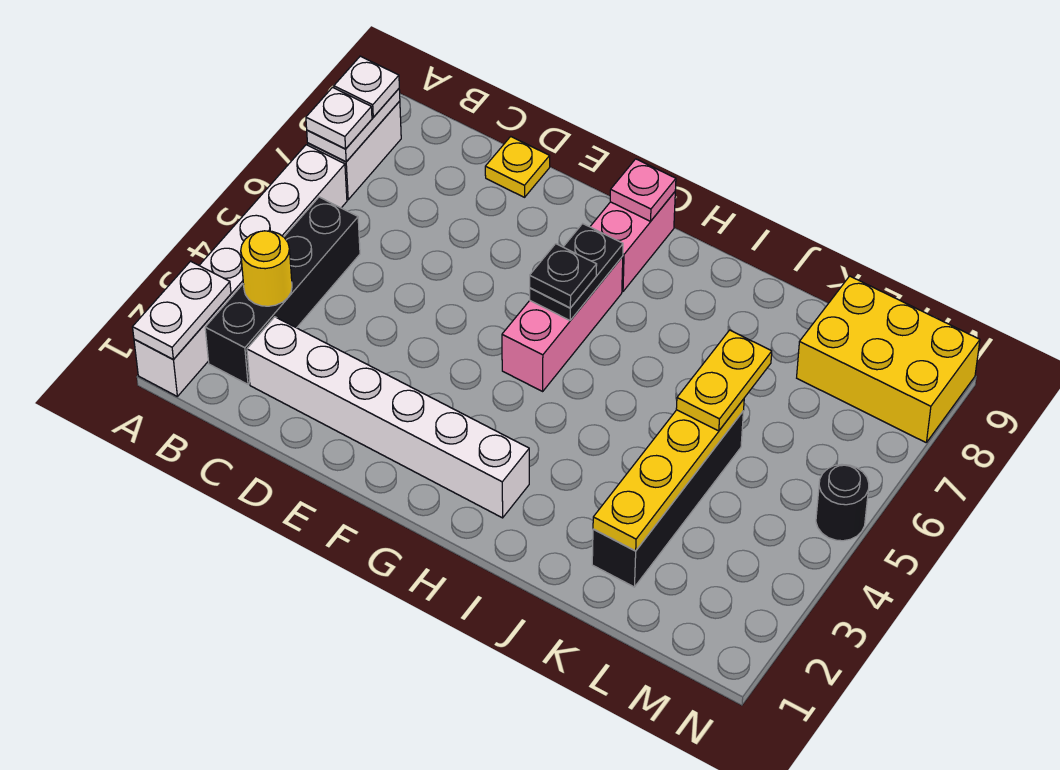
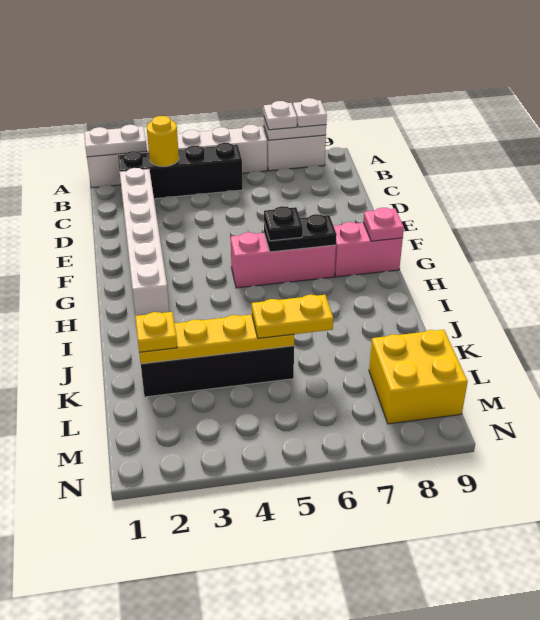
yellow 1x1 plate [485,137,550,197] -> yellow 1x1 plate moved to [135,312,177,352]
yellow 2x3 brick [797,276,980,442] -> yellow 2x2 brick [369,330,468,424]
black 1x1 round brick [816,464,869,541] -> none

